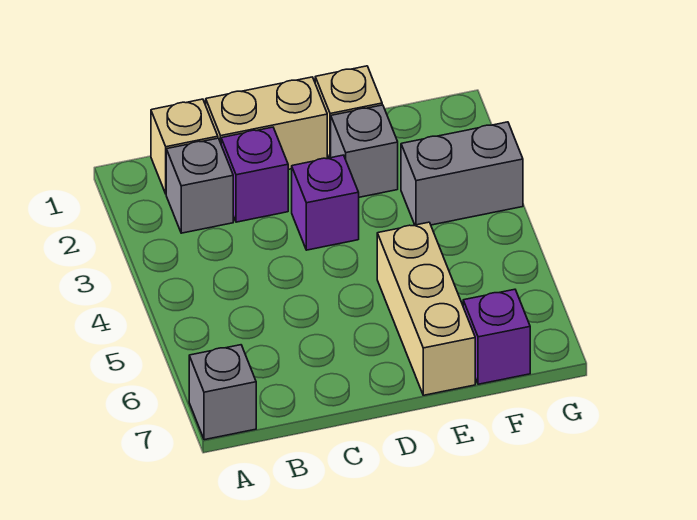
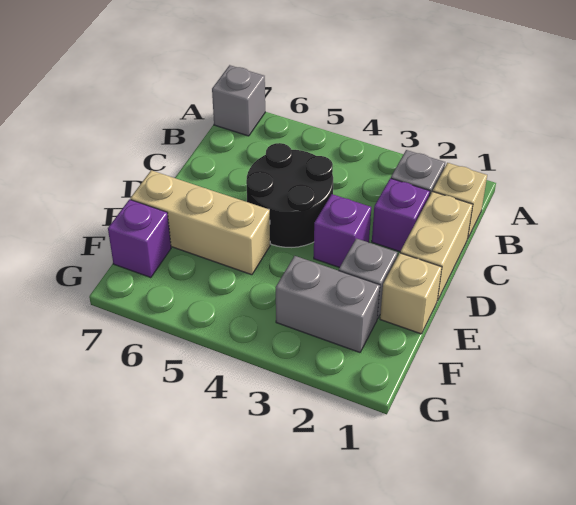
none -> black 2x2 round brick [246,143,333,247]
grey 1x2 brick [401,122,523,225] -> grey 1x2 brick turned to [276,256,380,352]

